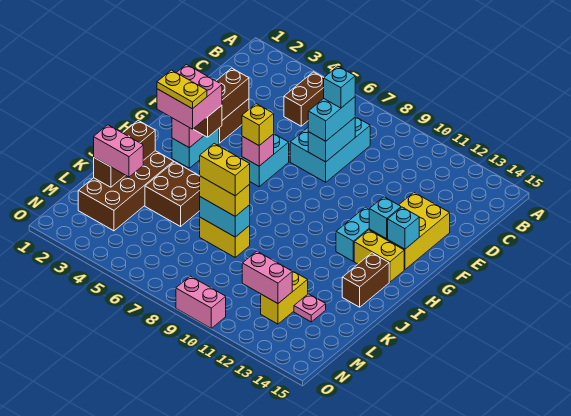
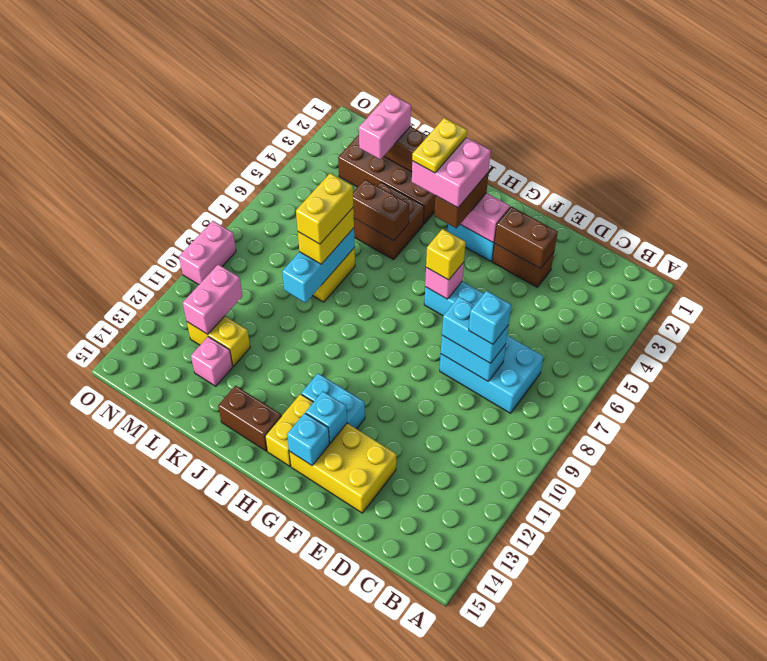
brown 1x2 brick [284,72,324,126] -> brown 1x2 brick moved to [353,179,409,241]
cyan 1x2 brick [200,197,250,237] -> cyan 1x3 brick [282,228,355,303]
pink 1x1 plate [294,294,326,322] -> pink 1x1 brick [191,337,233,386]

